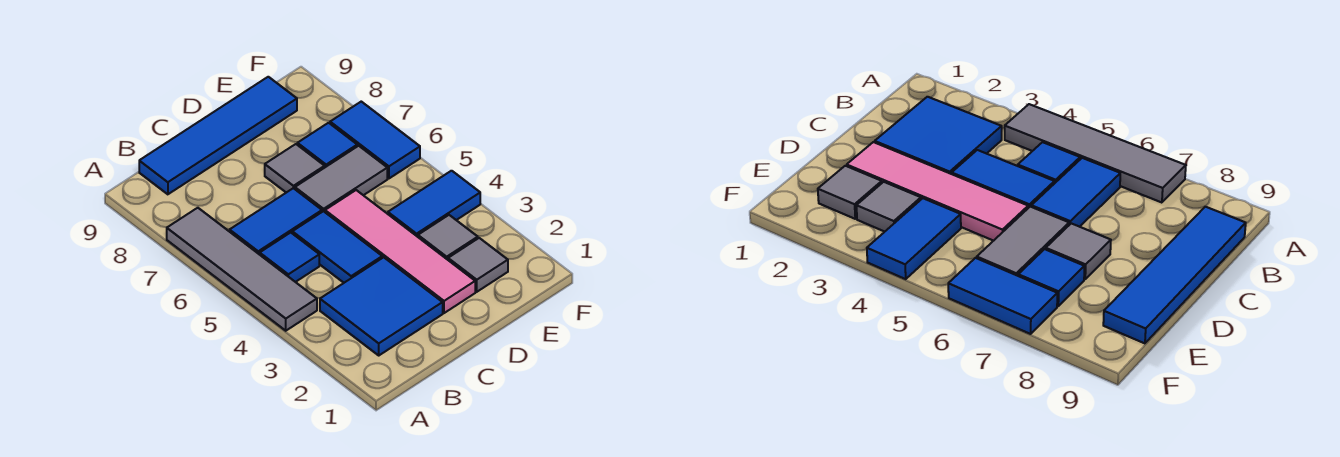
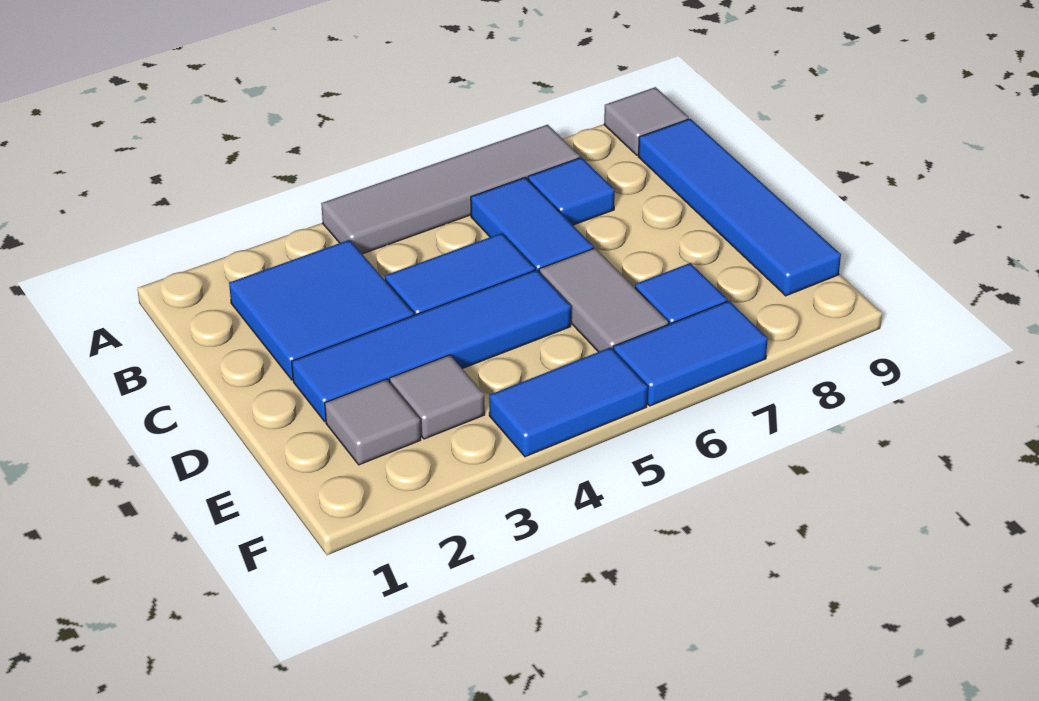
blue 1x1 tile [260,233,319,282] -> blue 1x1 tile moved to [528,157,615,225]
pink 1x4 tile [325,190,475,313] -> blue 1x4 tile [292,270,571,421]
grey 1x1 tile [265,144,325,193] -> grey 1x1 tile moved to [604,87,689,155]
blue 1x2 tile [388,171,480,237] -> blue 1x2 tile turned to [489,347,648,457]

